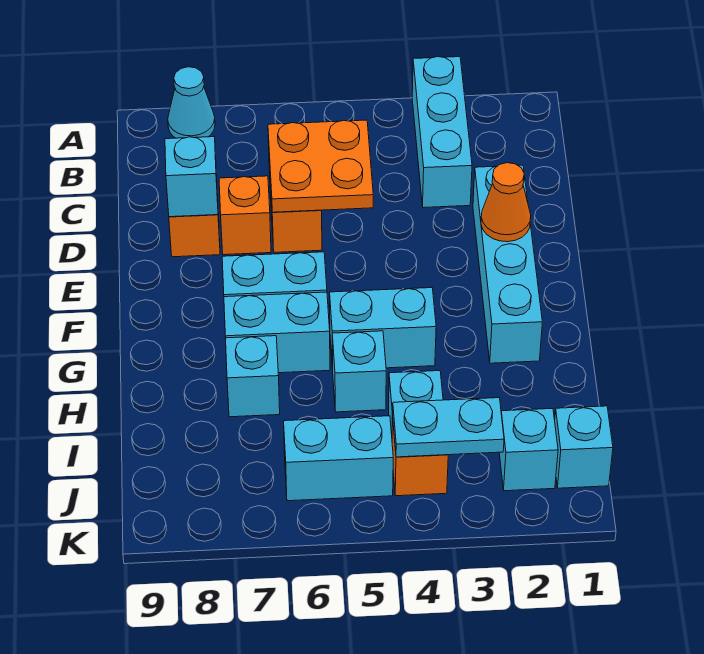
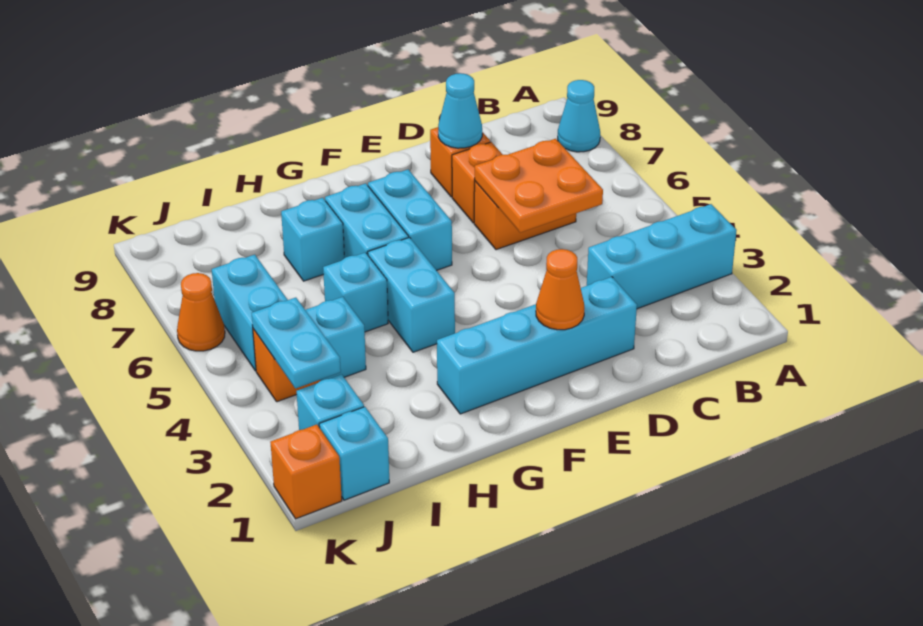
cyan 1x1 brick [165,137,218,217] -> cyan 1x1 cone [438,73,482,148]
none -> orange 1x1 brick [270,425,342,519]
none -> orange 1x1 cone [177,273,225,351]

